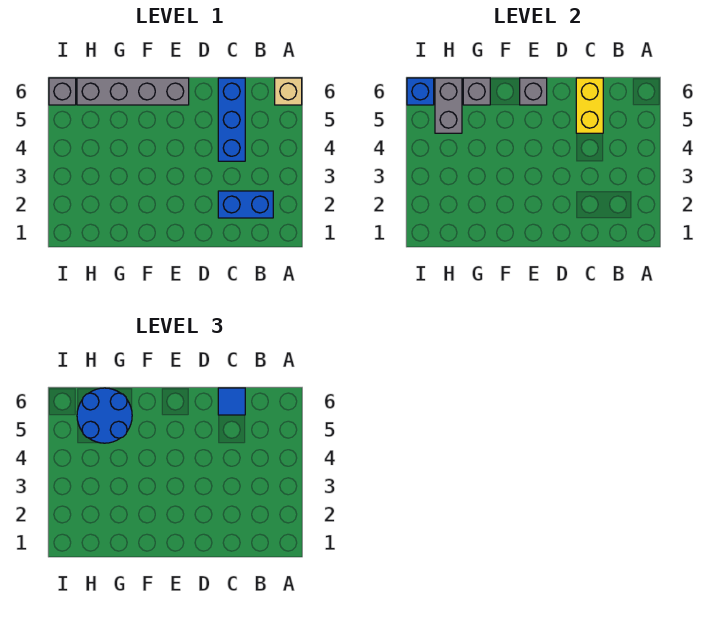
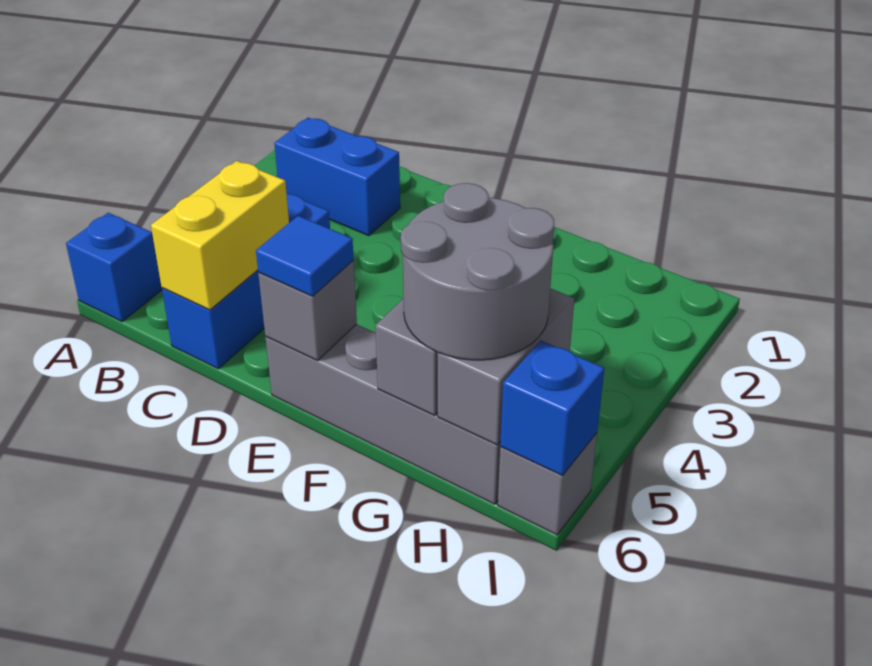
tan 1x1 brick [275,78,302,105] -> blue 1x1 brick [66,213,162,321]
blue 1x1 tile [218,388,245,415] -> blue 1x1 tile moved to [256,216,354,296]
blue 2x2 round brick [77,388,132,443] -> grey 2x2 round brick [401,183,554,360]

